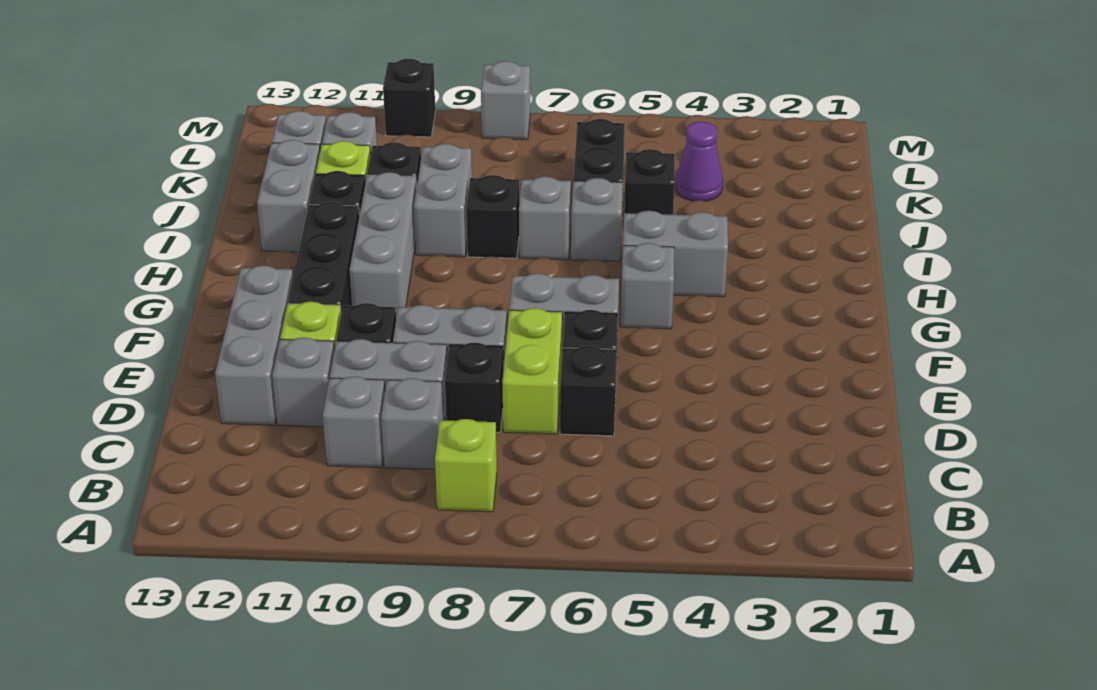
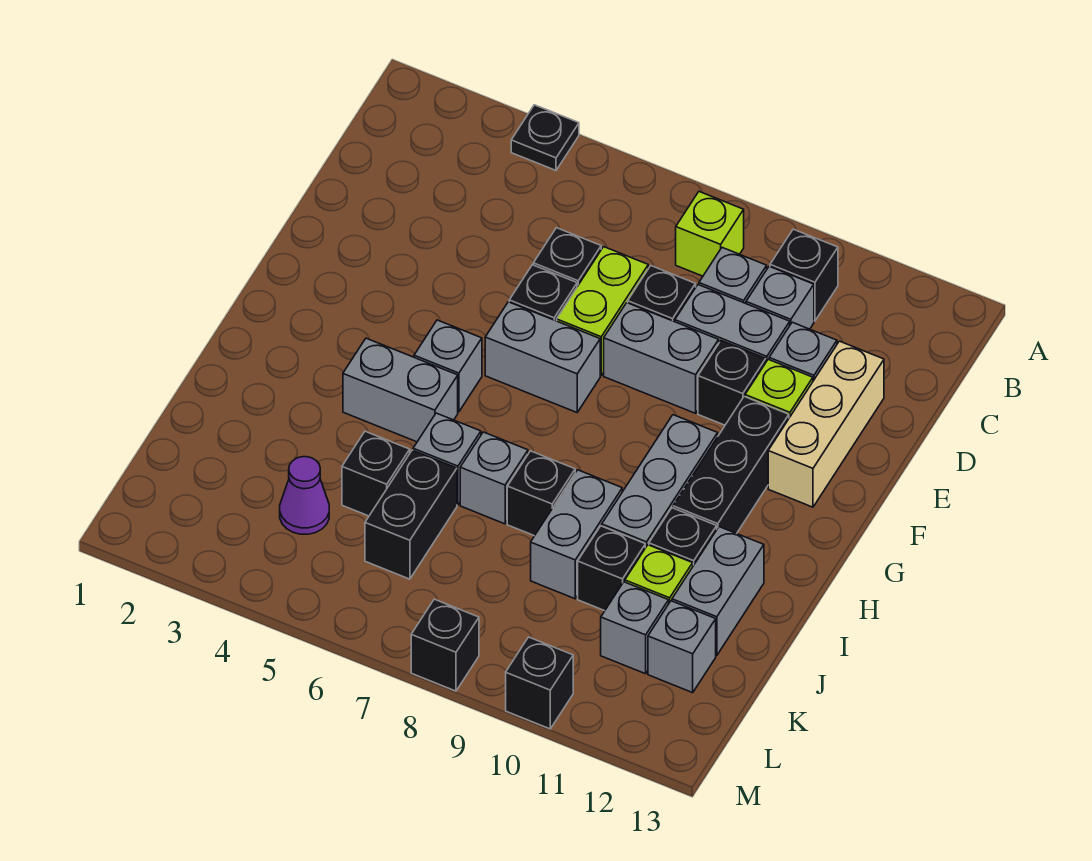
none -> black 1x1 plate [511,105,579,170]
none -> black 1x1 brick [770,229,838,321]
grey 1x3 brick [215,266,293,425] -> tan 1x3 brick [768,341,884,507]
grey 1x1 brick [481,61,530,140] -> black 1x1 brick [411,599,479,691]

